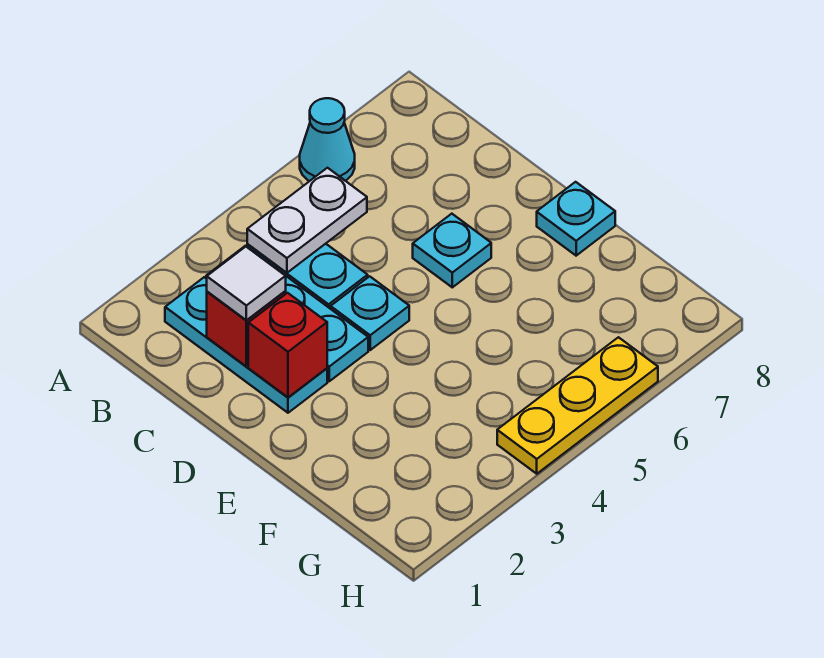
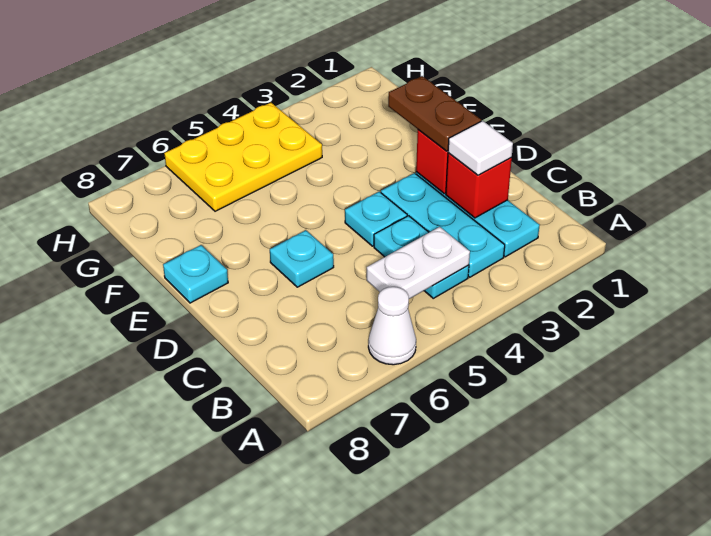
cyan 1x1 cone [300,98,355,181] -> white 1x1 cone [368,287,416,365]
none -> brown 1x2 plate [388,76,481,151]
yellow 1x3 plate [497,337,658,474] -> yellow 2x3 plate [164,103,322,211]

